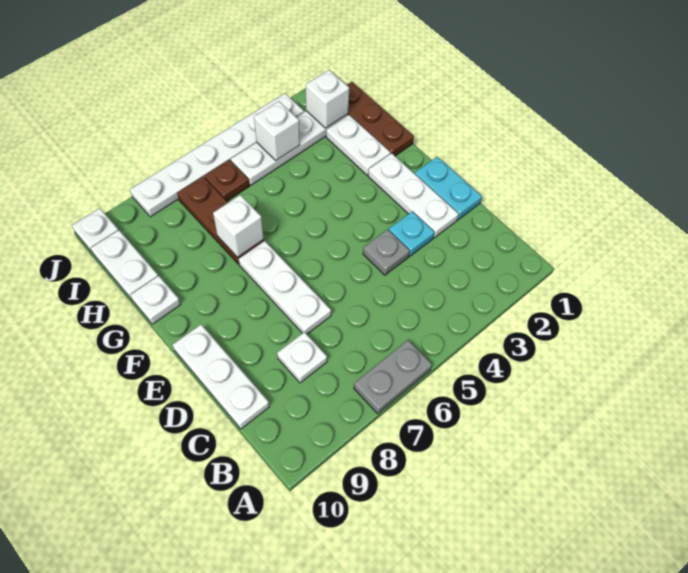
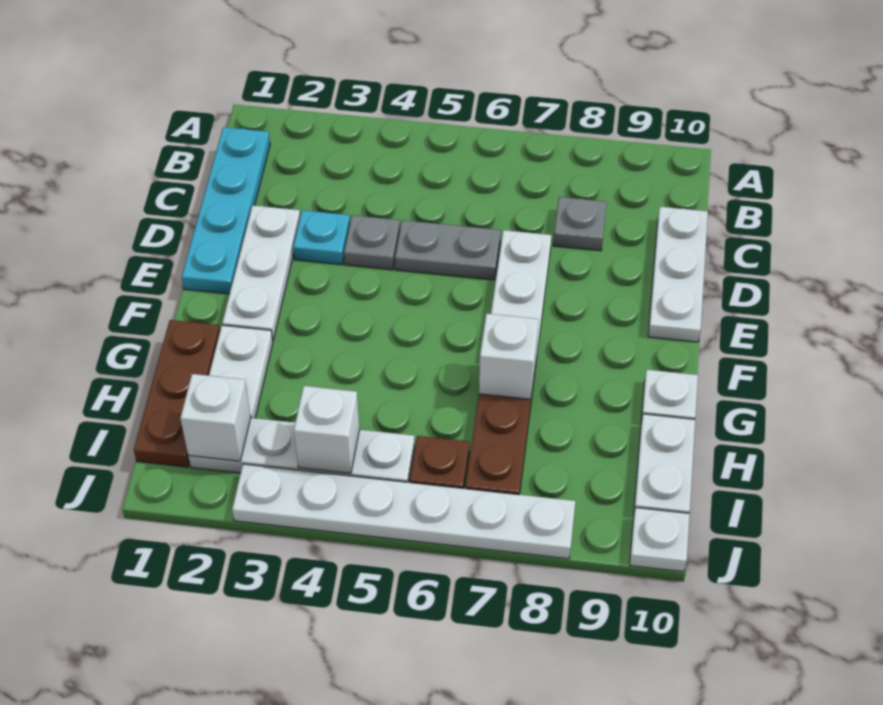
grey 1x2 plate [354,340,432,414] -> grey 1x2 plate moved to [395,220,501,280]
white 1x1 plate [277,332,327,383] -> grey 1x1 plate [553,197,607,251]
cyan 1x2 plate [415,157,482,220] -> cyan 1x4 plate [182,127,270,294]

